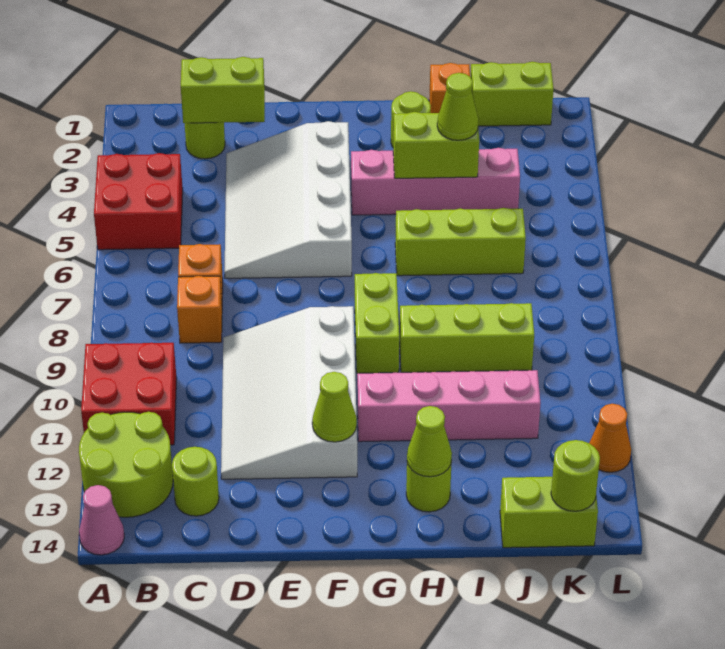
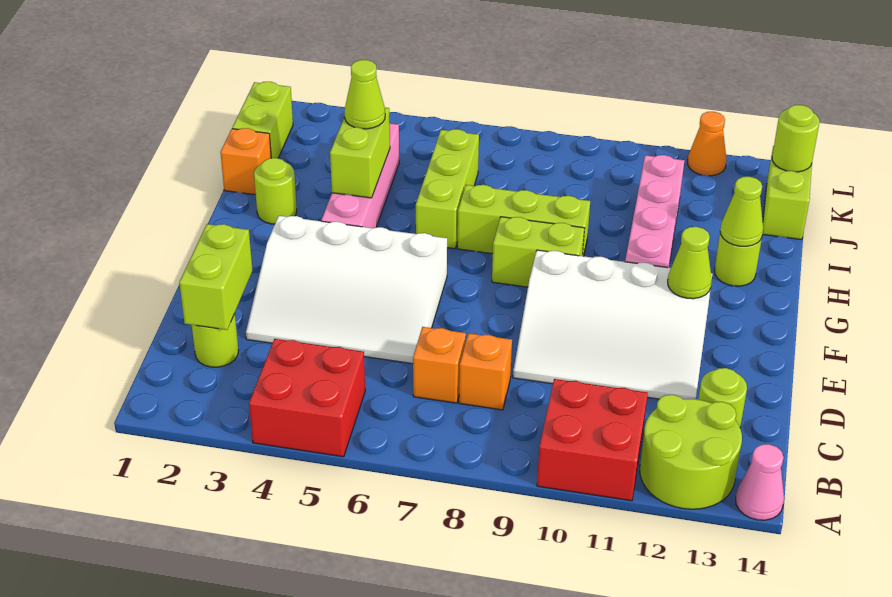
lime 1x3 brick [400,303,534,372] -> lime 1x3 brick turned to [457,185,590,256]

